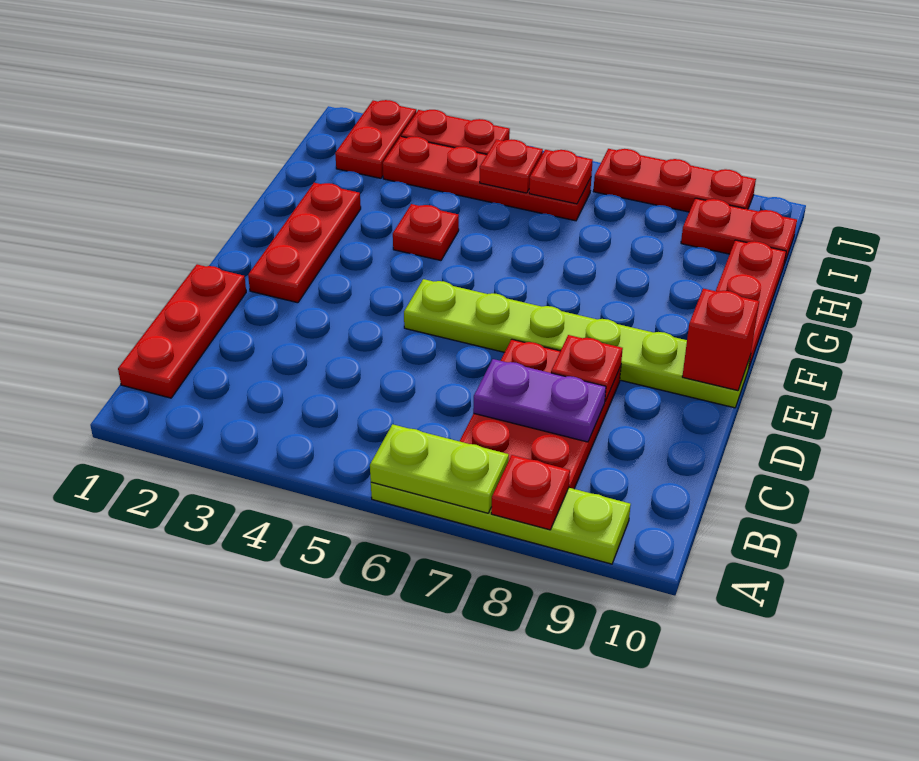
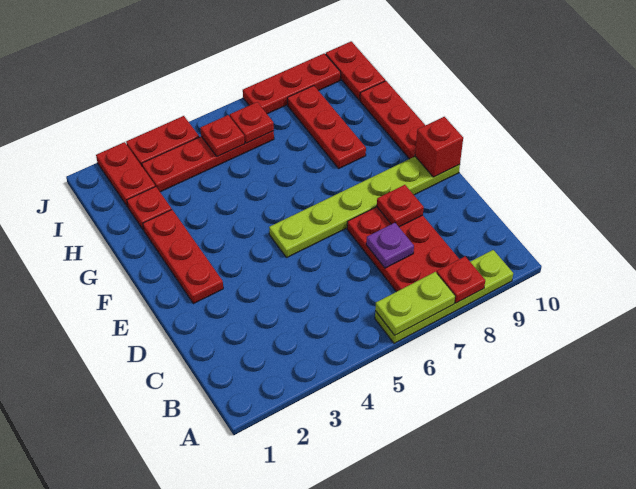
red 1x3 plate [118,264,246,398] -> red 1x3 plate moved to [287,86,366,168]
purple 1x2 plate [473,359,606,442] -> purple 1x1 plate [366,223,414,268]
red 1x1 plate [393,204,459,261] -> red 1x1 plate moved to [127,186,172,230]
red 1x2 plate [681,198,797,264] -> red 1x2 plate turned to [326,41,385,100]

